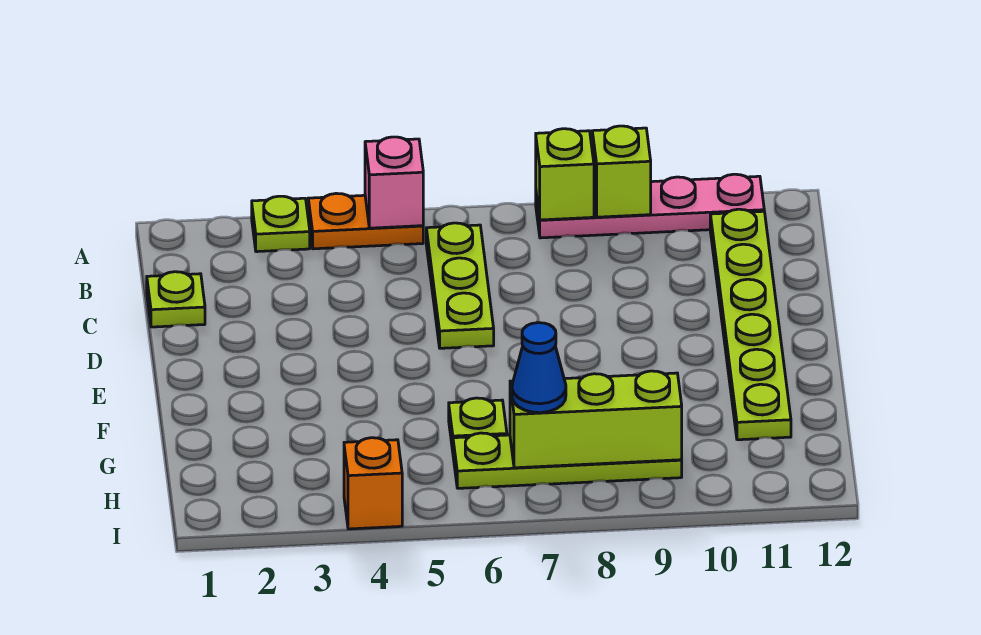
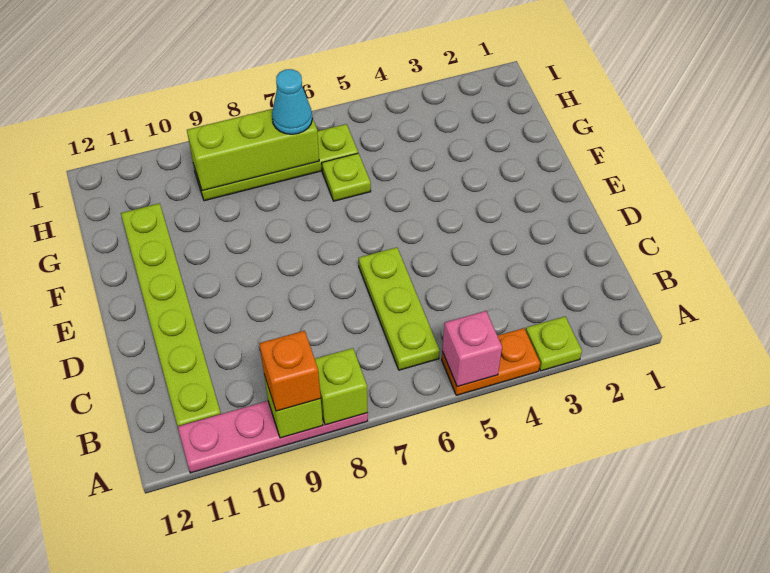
lime 1x1 plate [147,272,205,327] -> none
blue 1x1 cone [512,323,566,413] -> cyan 1x1 cone [272,69,312,134]
orange 1x1 brick [344,438,402,529] -> orange 1x1 brick moved to [259,331,321,411]

